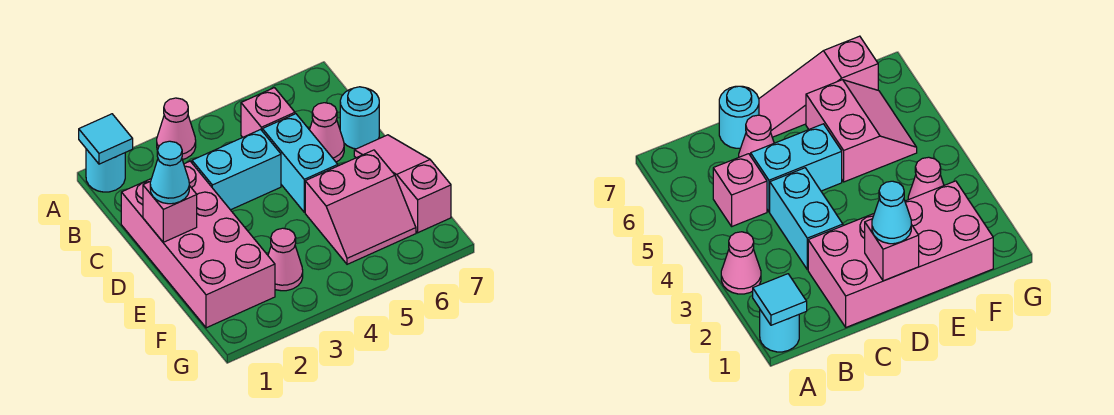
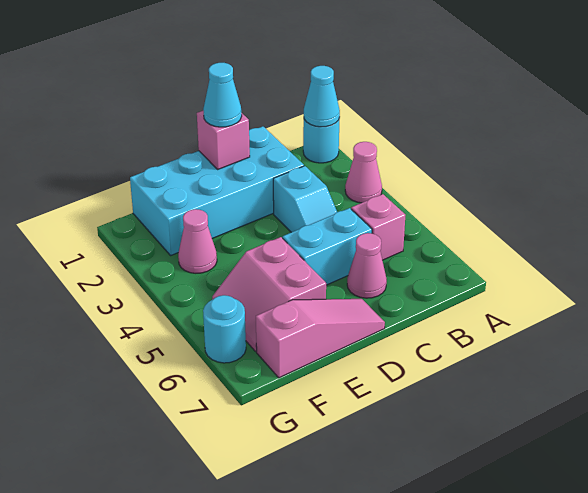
cyan 1x1 tile [79,114,133,164] -> cyan 1x1 cone [304,66,340,127]
pink 2x4 brick [121,161,275,328] -> cyan 2x4 brick [130,126,304,255]
cyan 1x2 brick [192,129,281,210] -> cyan 1x2 slope [273,166,337,232]
cyan 1x1 round brick [340,87,379,149] -> cyan 1x1 round brick moved to [203,295,246,363]

